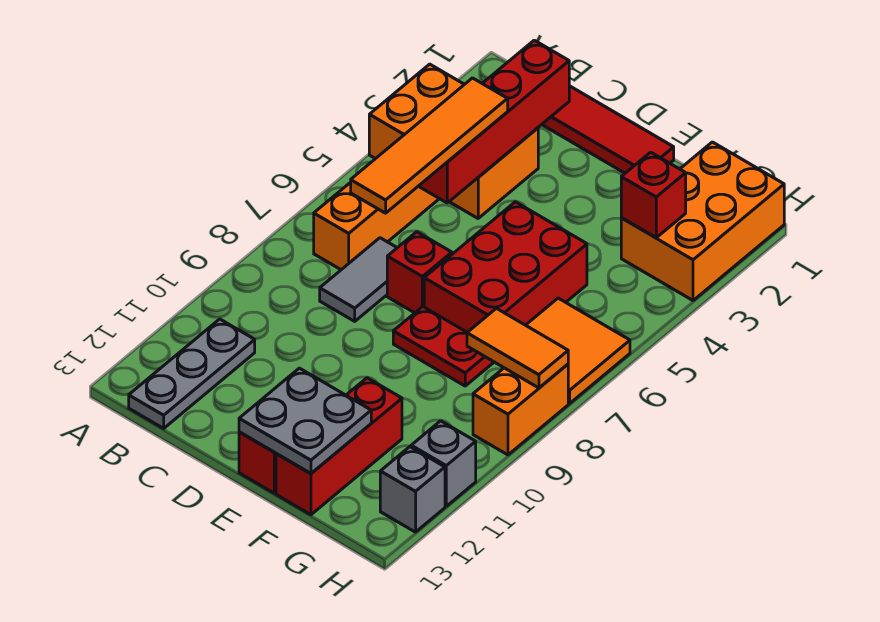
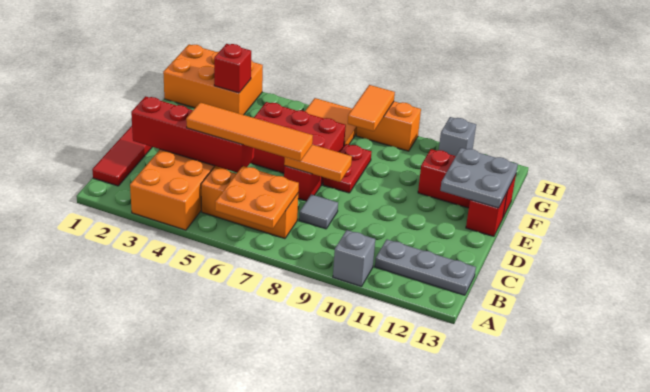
none -> orange 2x2 plate [215,166,299,229]
grey 1x2 tile [320,238,397,321] -> grey 1x1 tile [299,194,338,229]
none -> orange 1x2 tile [284,145,352,182]
grey 1x1 brick [380,447,445,532] -> grey 1x1 brick moved to [333,230,375,286]

